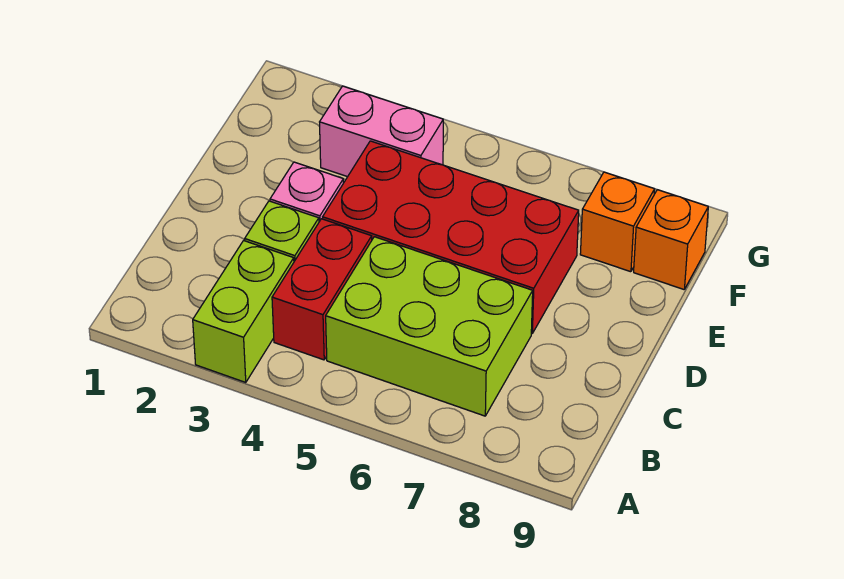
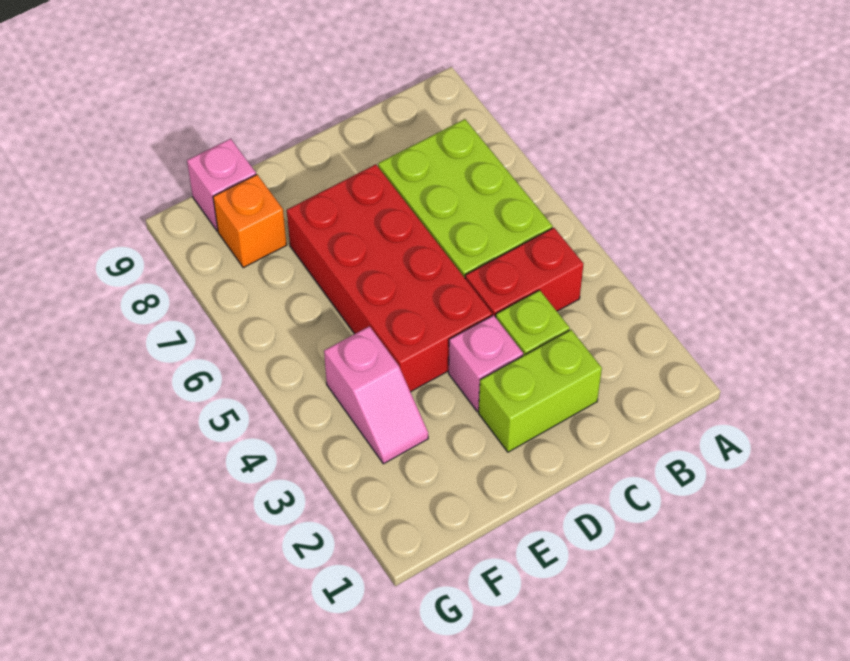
lime 1x2 brick [193,241,294,383] -> lime 1x2 brick moved to [479,330,602,452]
pink 1x2 brick [320,86,443,177] -> pink 1x2 slope [324,326,428,464]
orange 1x1 brick [634,190,708,289] -> pink 1x1 brick [187,139,256,231]

